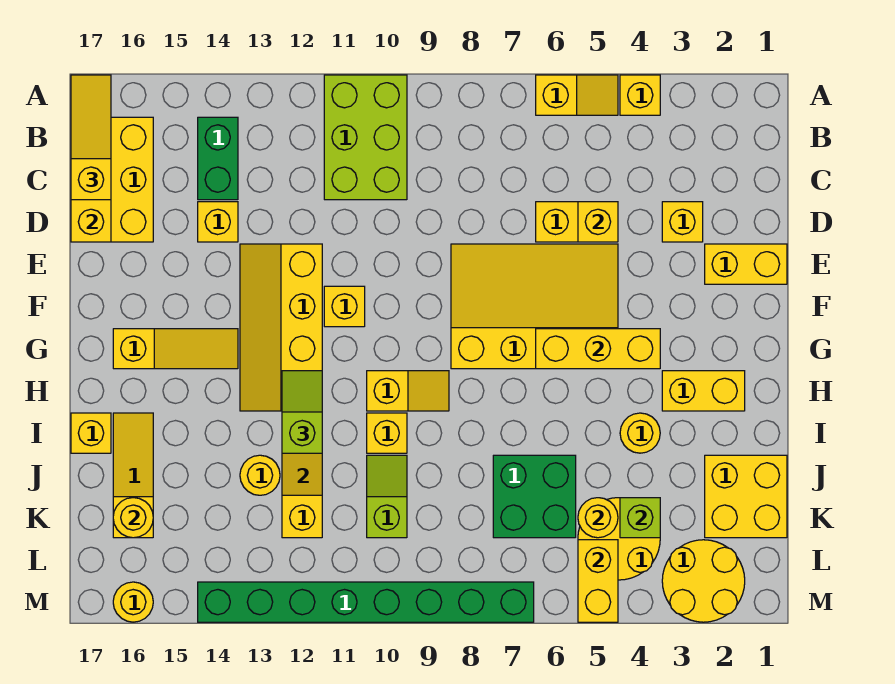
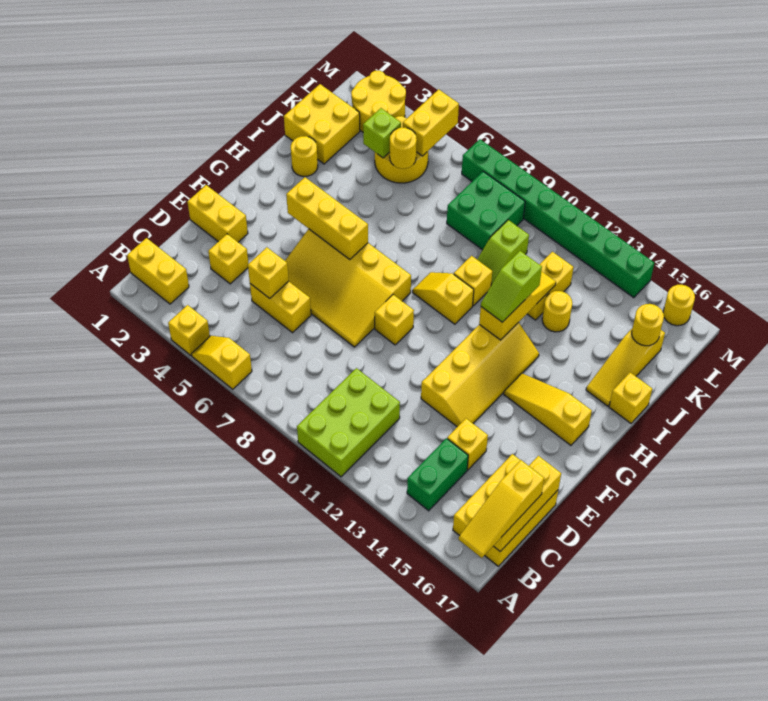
yellow 1x1 brick [324,286,365,327] -> yellow 1x1 brick moved to [375,295,414,345]
yellow 1x2 brick [662,371,745,411] -> yellow 1x2 brick moved to [127,238,189,304]
yellow 1x1 round brick [620,413,660,453] -> yellow 1x1 round brick moved to [291,136,318,177]
green 2x2 brick [493,455,576,538] -> green 2x2 brick moved to [447,171,525,250]

